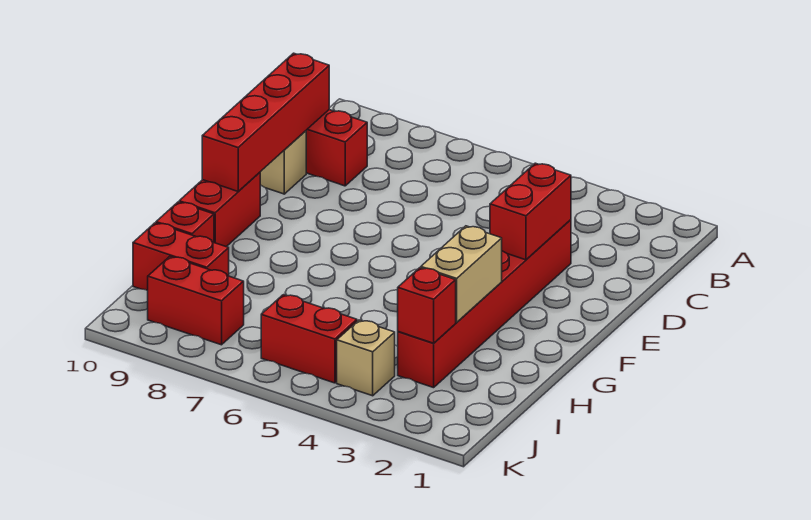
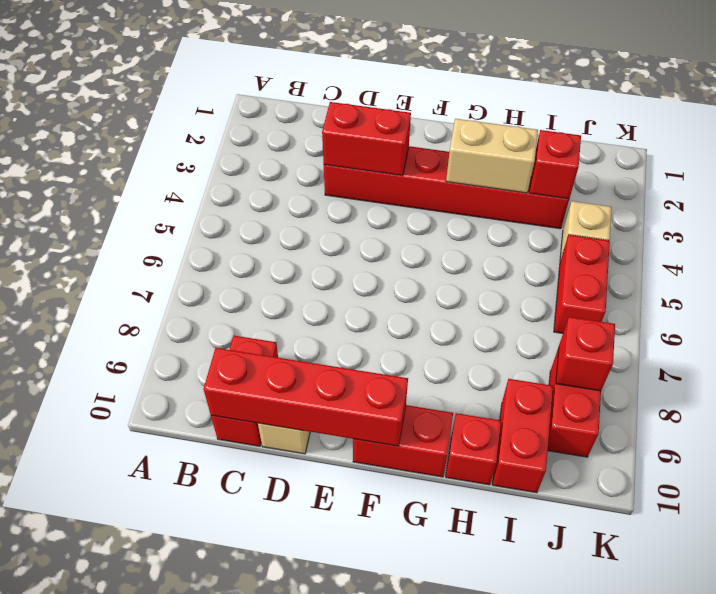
none -> red 1x1 brick [556,317,615,391]

